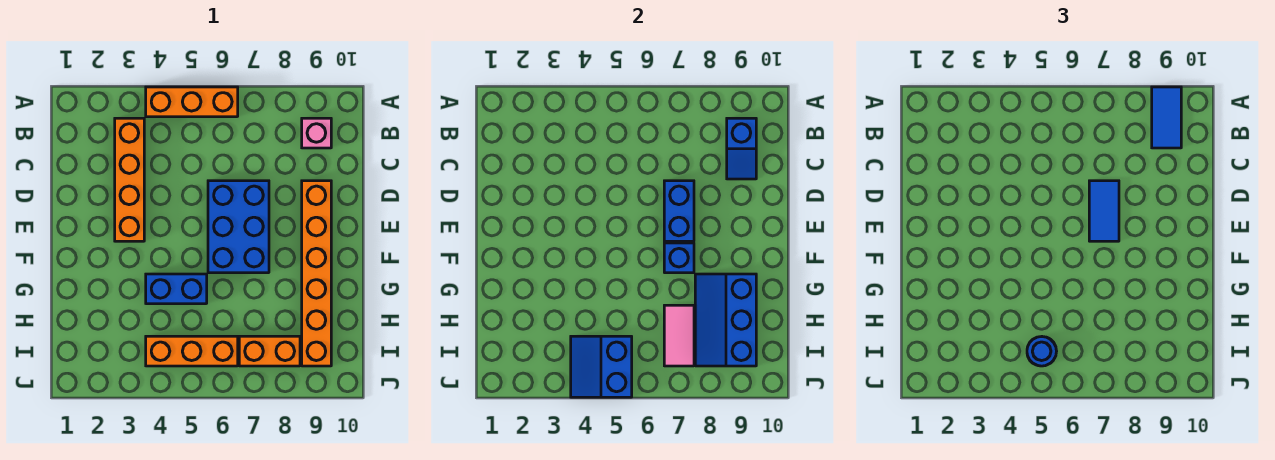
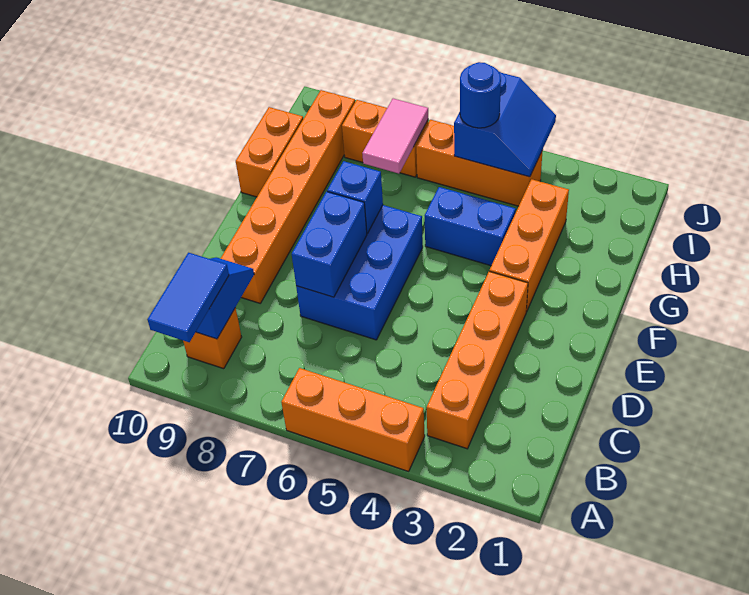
pink 1x1 brick [302,118,331,148] -> orange 1x1 brick [183,308,242,369]
blue 1x2 tile [1089,181,1119,241] -> none
none -> orange 1x3 brick [490,179,569,312]
blue 2x3 slope [695,274,756,366] -> none
none -> orange 1x2 brick [236,107,303,197]

